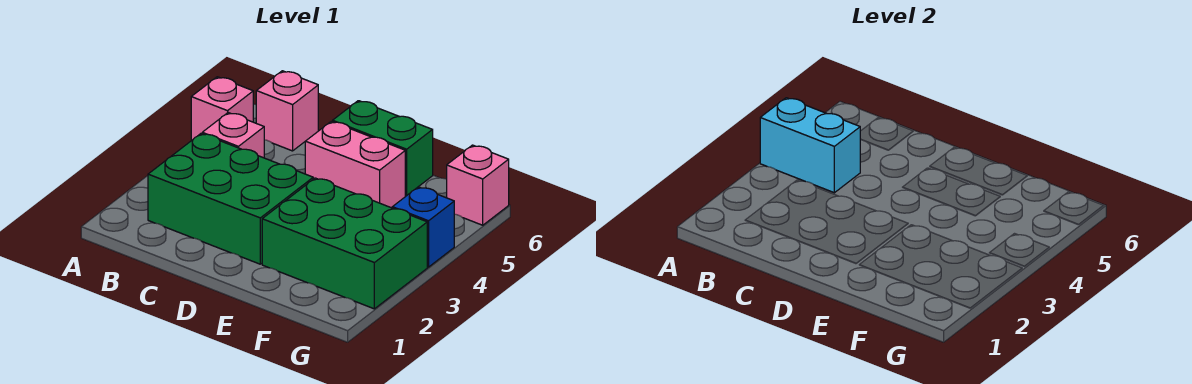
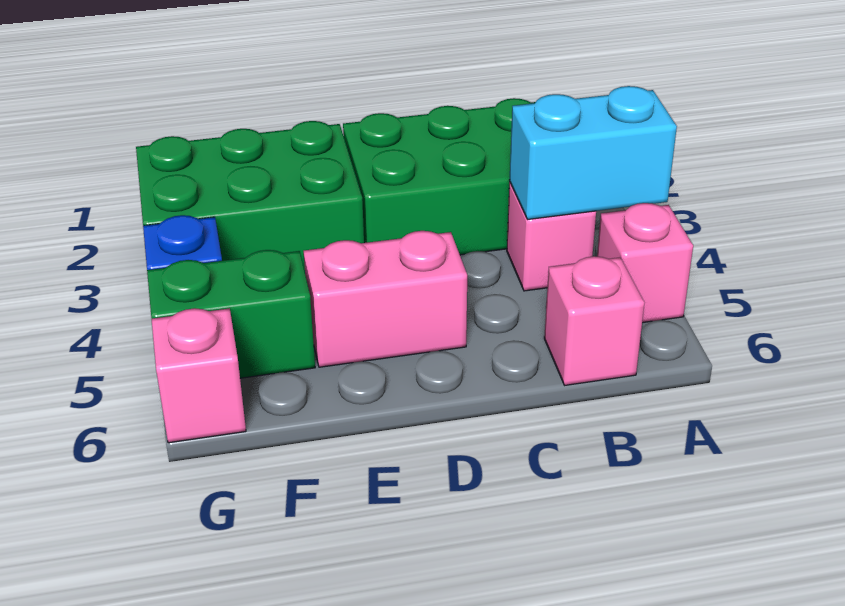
green 1x2 brick [333,101,433,196] -> green 1x2 brick moved to [147,250,315,378]

